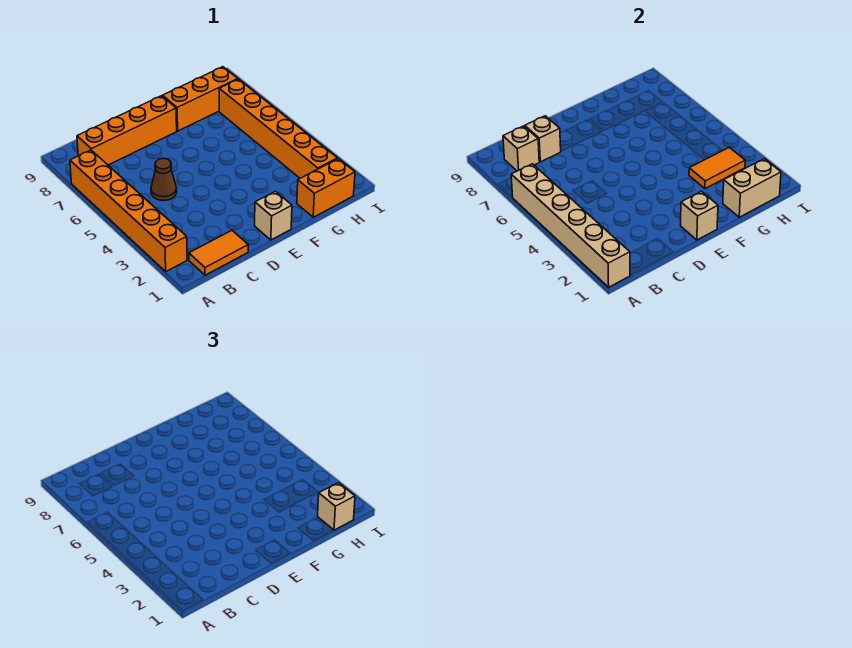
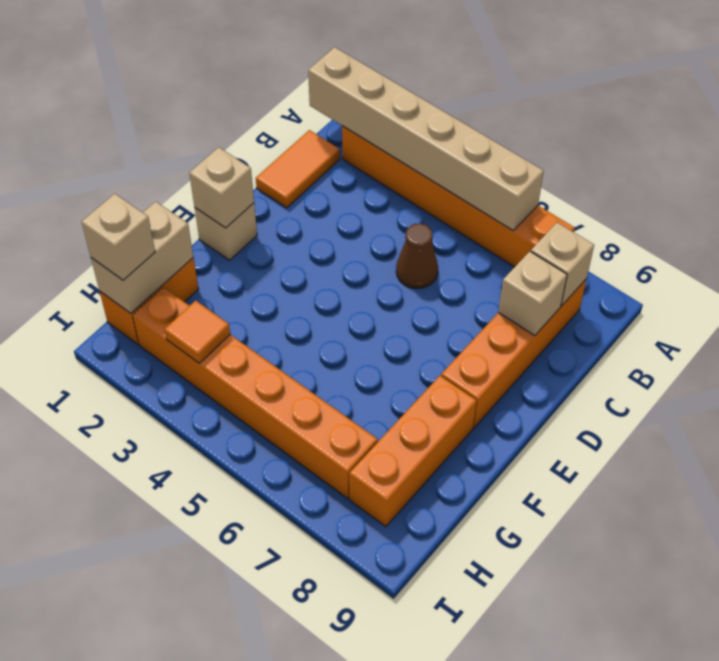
orange 1x2 tile [689,147,745,189] -> orange 1x1 tile [165,301,230,363]

